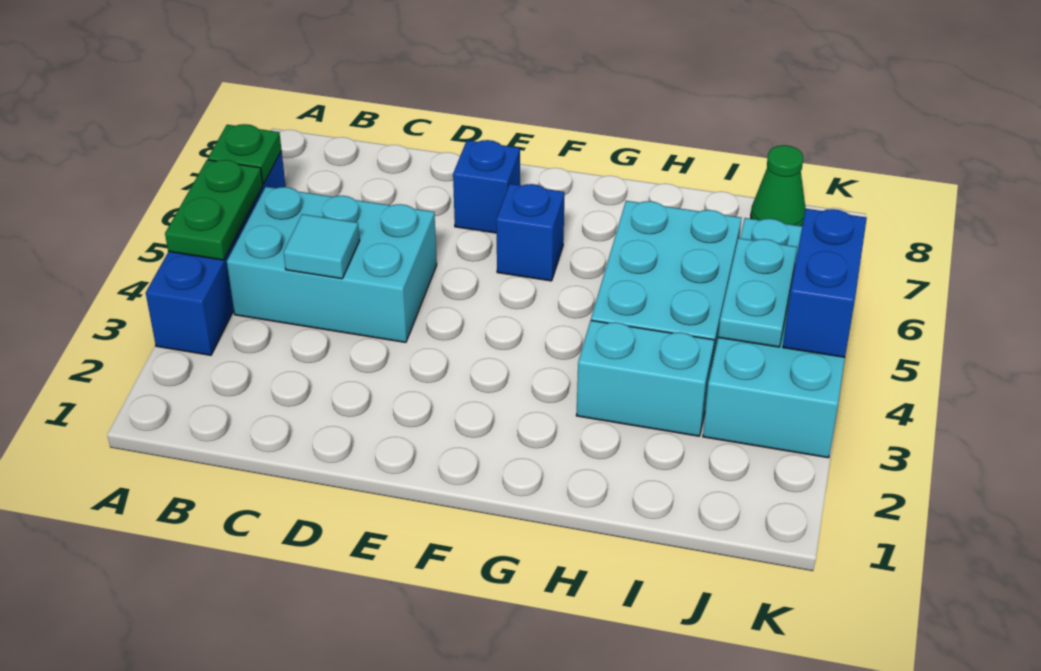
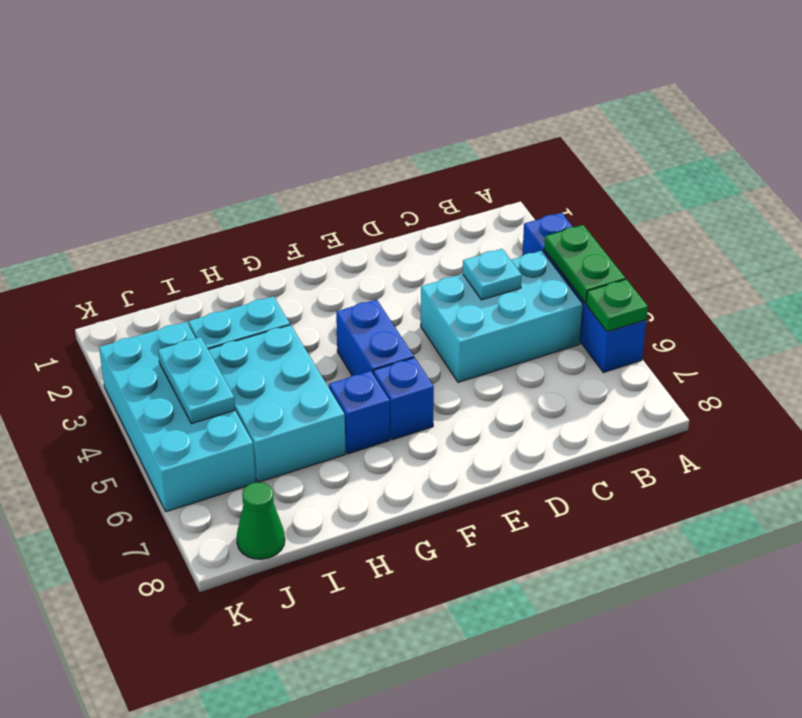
cyan 1x1 tile [284,214,360,279] -> cyan 1x1 plate [463,249,522,300]
blue 1x1 brick [453,140,520,233] -> blue 1x1 brick moved to [329,371,390,454]
blue 1x2 brick [783,209,867,357] -> blue 1x2 brick moved to [336,299,414,376]

